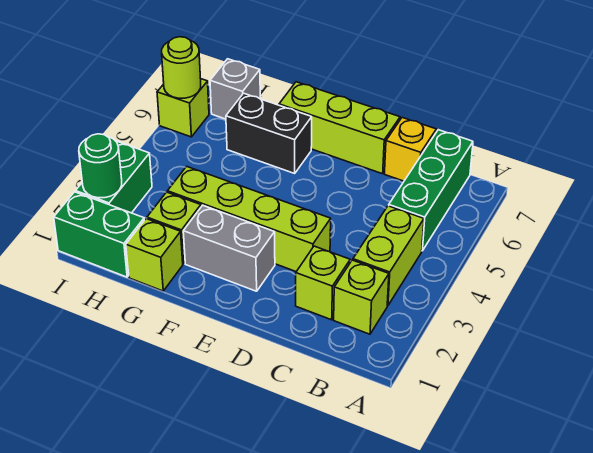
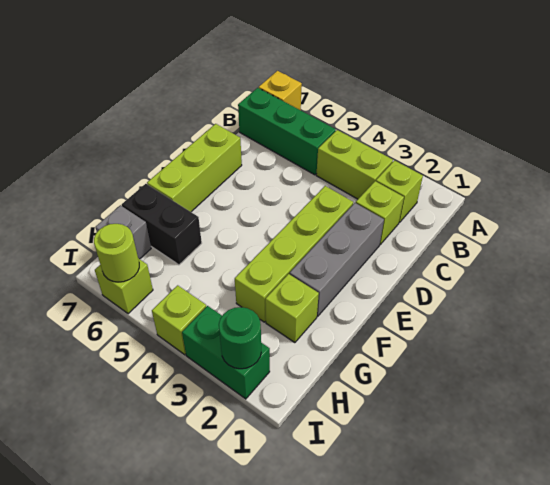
yellow 1x1 brick [385,118,436,181] -> yellow 1x1 brick moved to [259,71,302,110]
grey 1x2 brick [183,205,275,291] -> grey 1x3 brick [290,203,384,316]
black 1x2 brick [226,93,312,173] -> black 1x2 brick turned to [122,184,202,265]
lime 1x1 brick [126,219,183,291] -> lime 1x1 brick moved to [152,285,206,355]
green 1x2 brick [54,192,144,277] -> none

